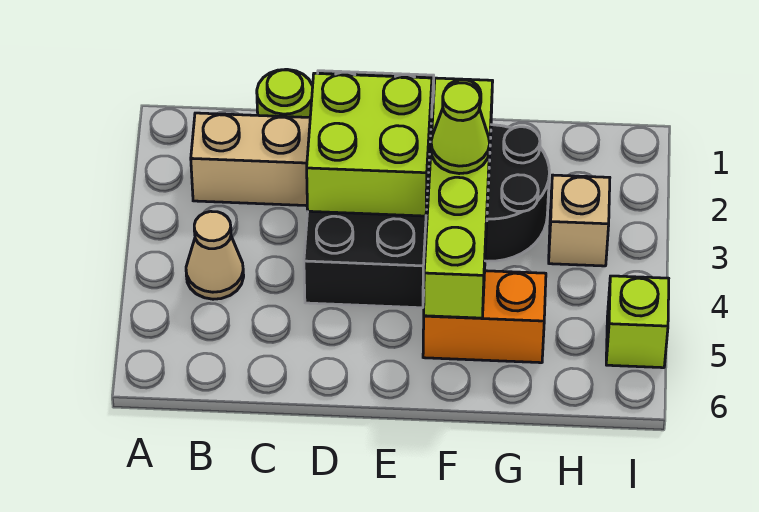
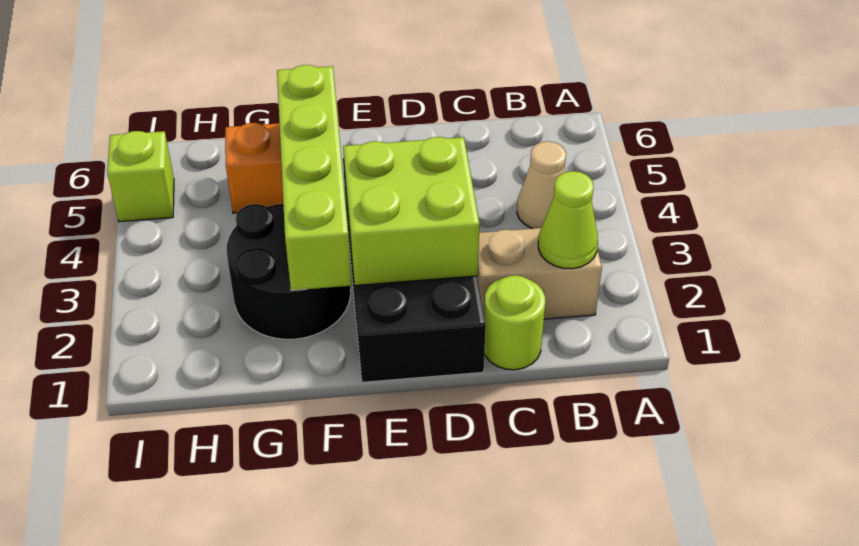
lime 1x1 cone [431,83,490,174] -> lime 1x1 cone moved to [538,171,598,269]
tan 1x1 brick [549,175,610,266] -> none

